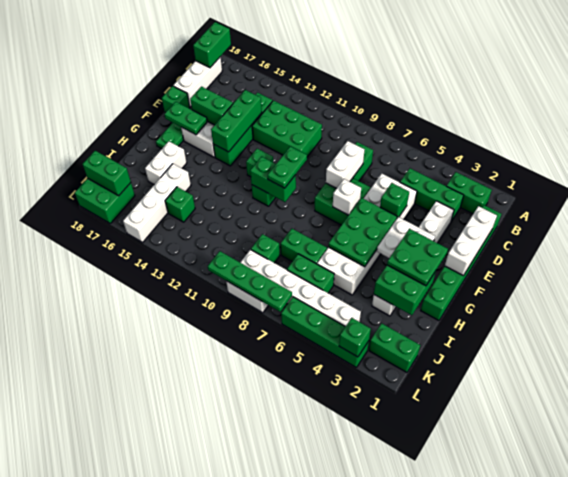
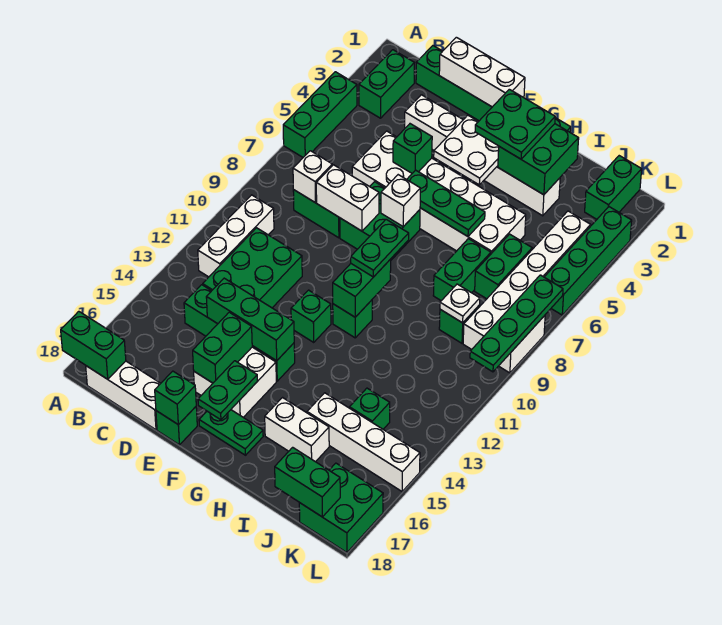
none -> white 1x3 brick [198,195,274,277]
green 1x3 brick [400,168,464,221] -> green 1x3 brick moved to [283,72,357,157]
none -> white 1x1 brick [293,151,332,203]
green 2x3 plate [329,198,397,267] -> green 1x3 plate [407,170,485,236]
green 1x2 plate [268,146,307,188] -> green 1x2 plate turned to [351,219,409,277]
none -> white 1x1 plate [440,284,480,323]
green 1x2 brick [83,151,131,196] -> green 1x2 brick turned to [275,447,340,517]
green 1x1 brick [339,318,371,357] -> green 1x1 brick moved to [155,371,196,425]

